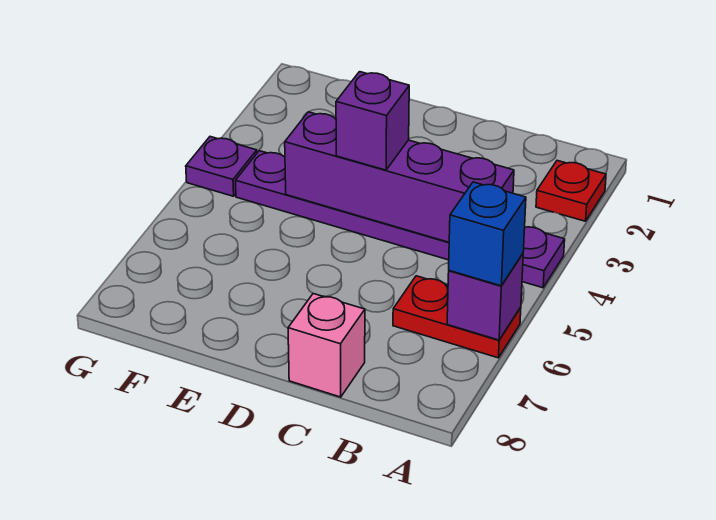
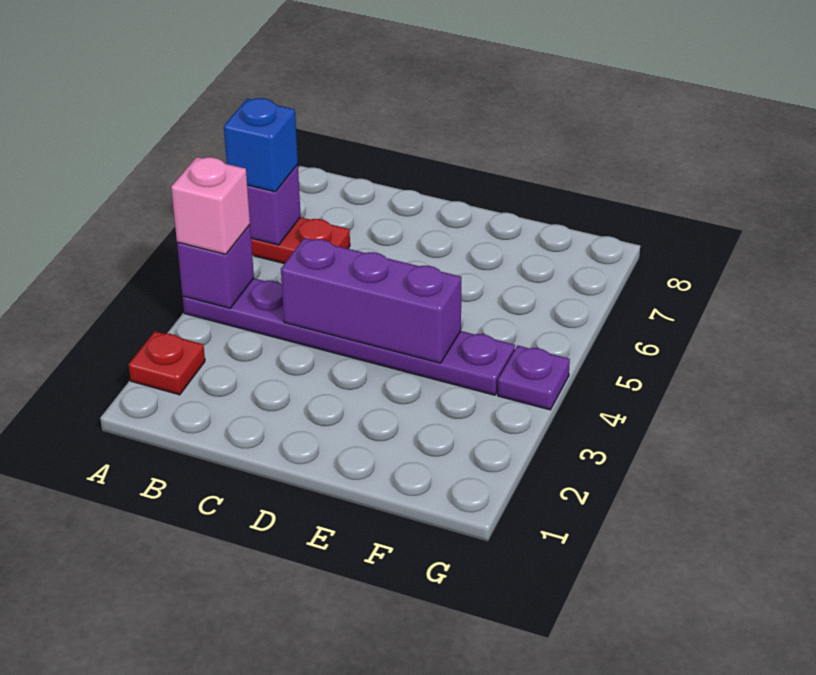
purple 1x4 brick [285,112,514,242] -> purple 1x3 brick [281,238,461,363]
pink 1x1 brick [288,294,365,397] -> pink 1x1 brick moved to [171,157,250,254]
purple 1x1 brick [336,72,409,170] -> purple 1x1 brick moved to [177,225,254,308]

